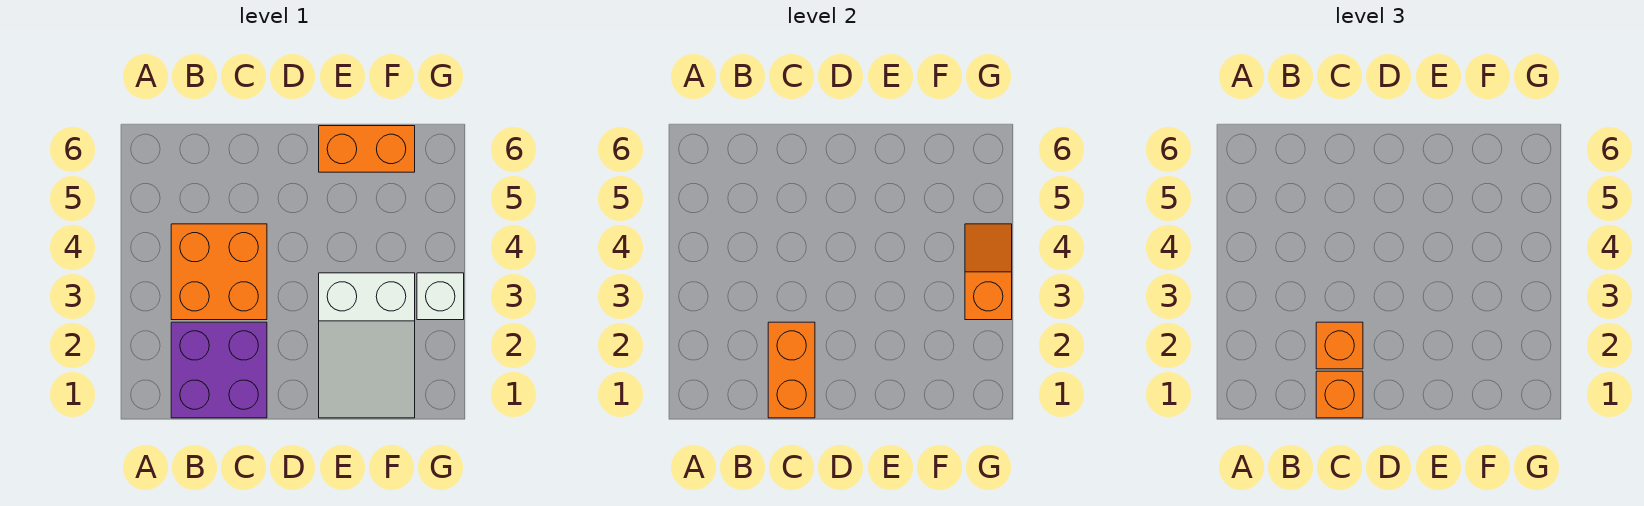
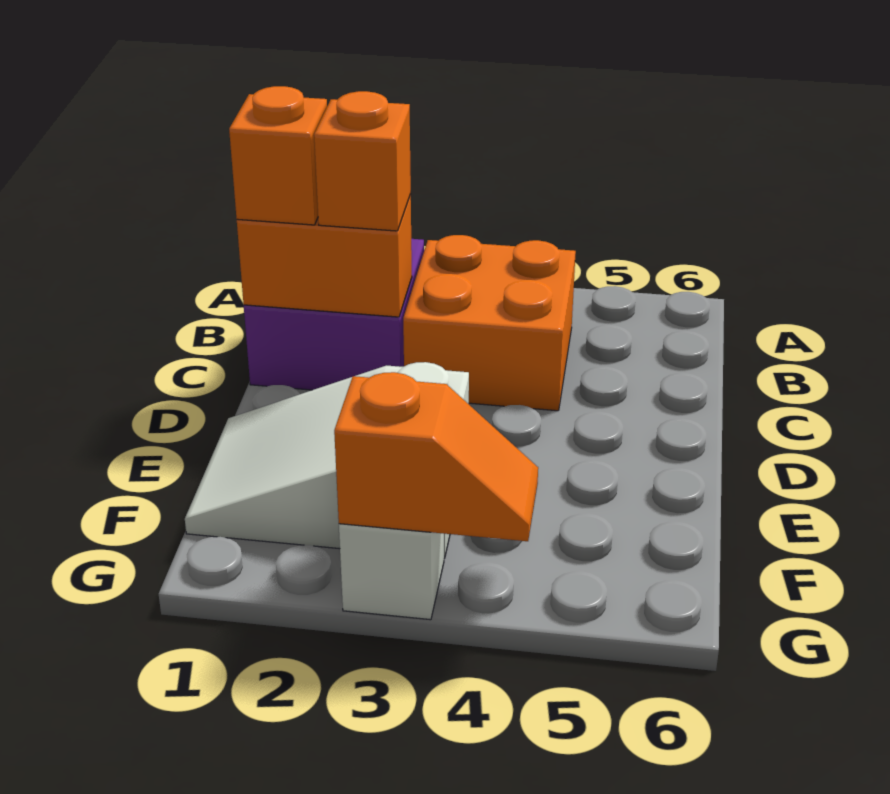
orange 1x2 brick [319,126,415,172] -> none

